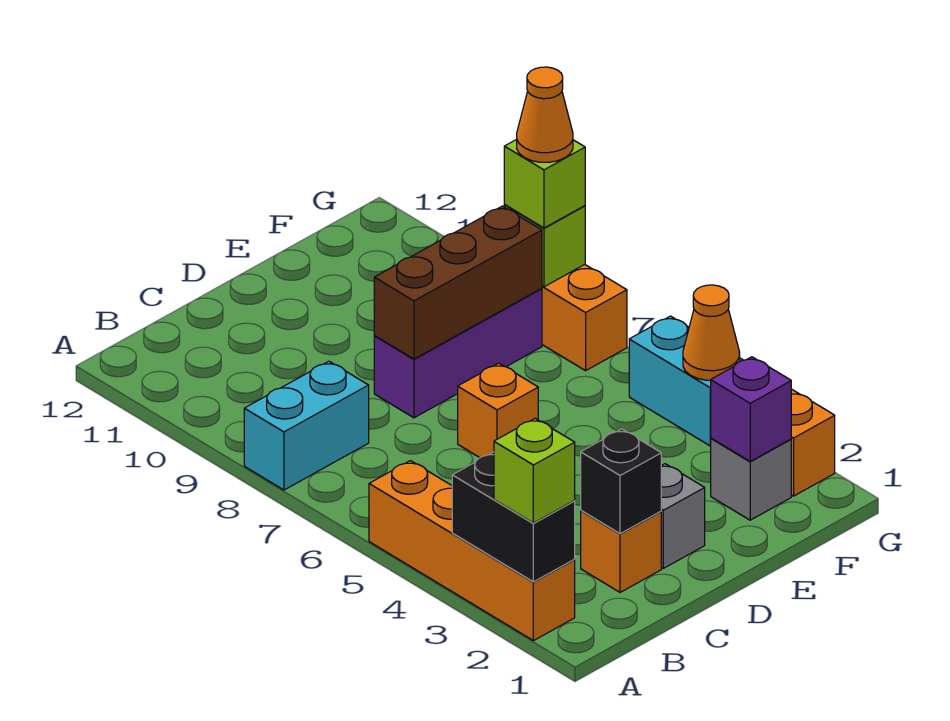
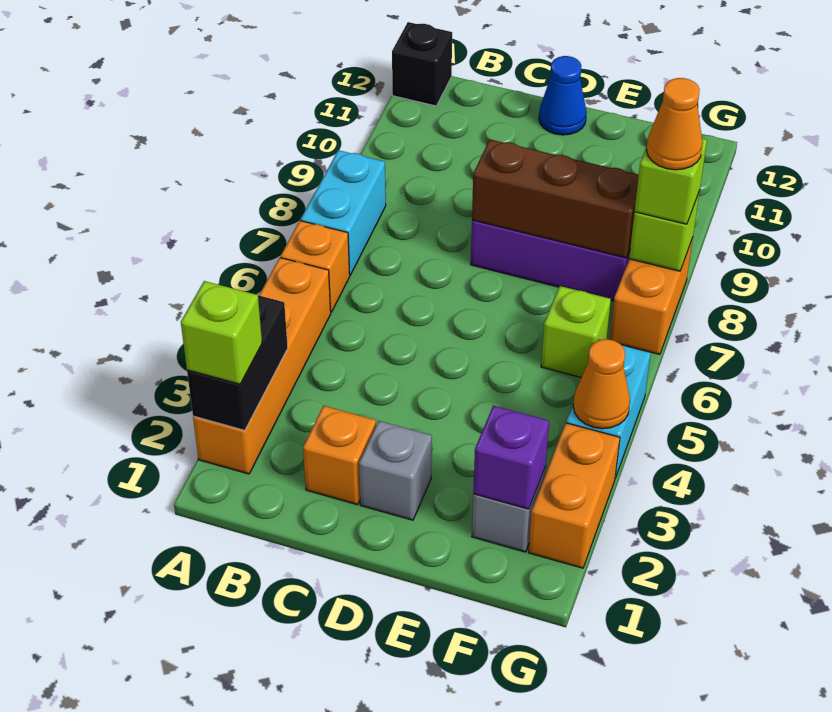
cyan 1x2 brick [244,361,369,490] -> cyan 1x2 brick turned to [301,150,386,275]
black 1x1 brick [581,429,661,534] -> black 1x1 brick moved to [392,22,452,106]
orange 1x1 brick [458,363,538,458] -> orange 1x1 brick moved to [281,221,350,312]
none -> blue 1x1 cone [539,56,587,135]
none -> lime 1x1 brick [541,286,611,378]

